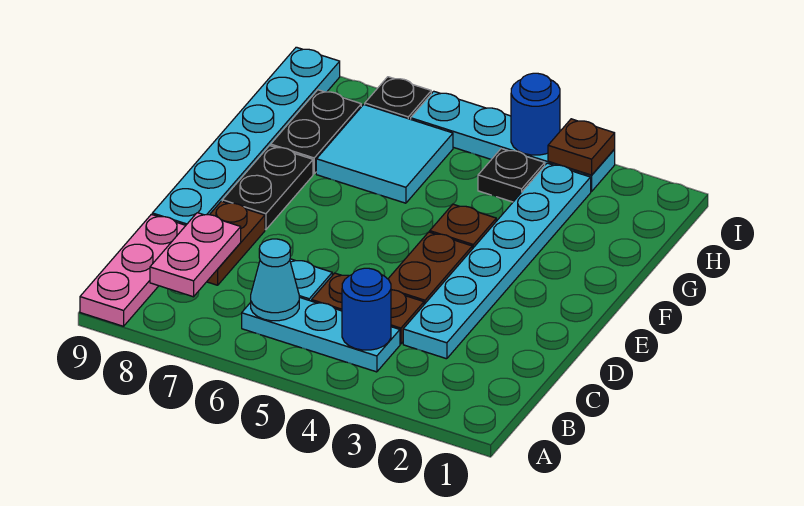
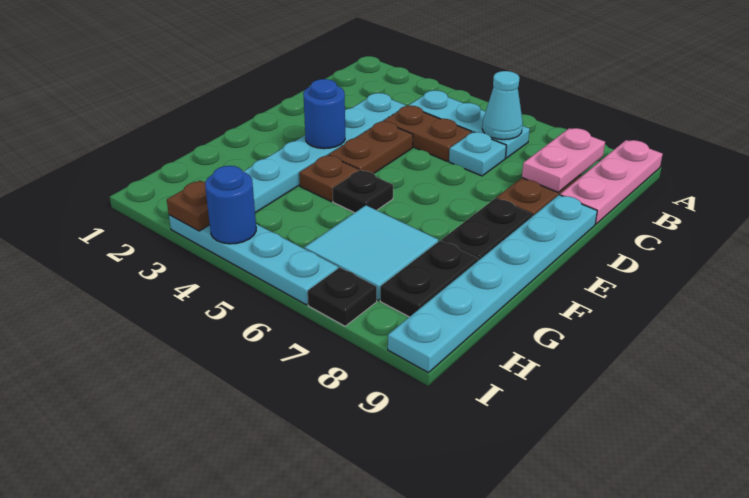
blue 1x1 round brick [342,268,391,350] -> blue 1x1 round brick moved to [303,79,345,149]
black 1x1 plate [478,149,545,202] -> black 1x1 plate moved to [333,170,393,213]

